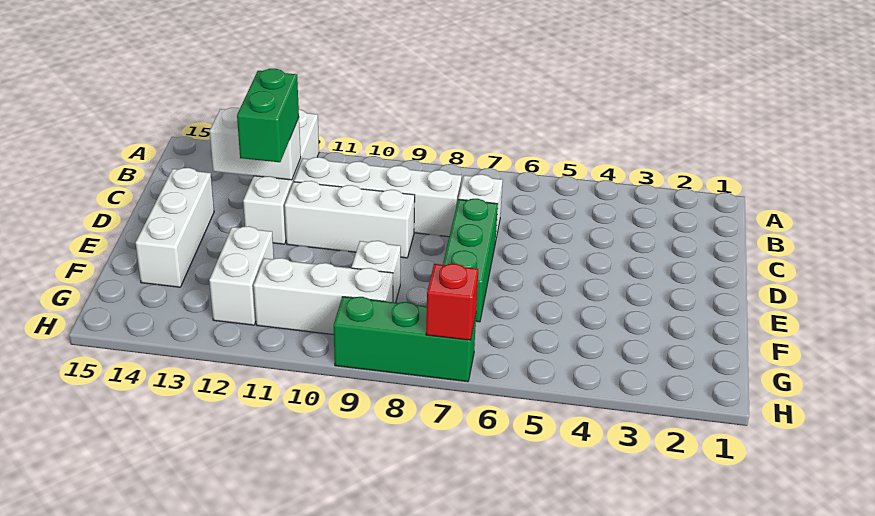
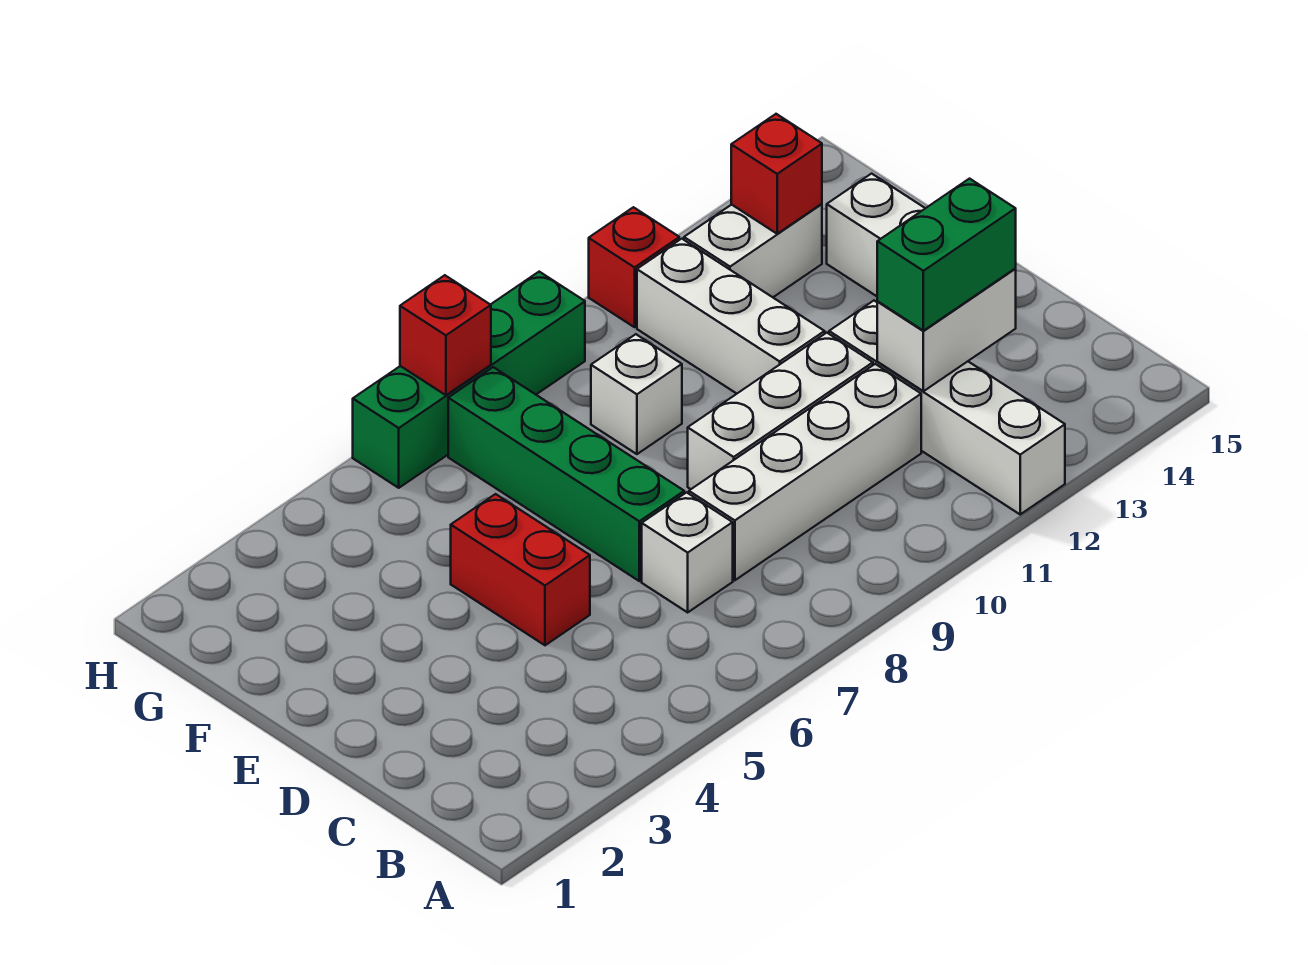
green 1x2 brick [237,69,299,162] -> green 1x2 brick turned to [877,179,1016,331]
none -> red 1x2 brick [451,494,590,645]
green 1x3 brick [443,199,498,322] -> green 1x4 brick [448,367,684,581]
white 1x2 brick [209,226,274,325] -> white 1x2 brick turned to [684,204,822,297]
white 1x3 brick [254,258,393,335] -> white 1x3 brick turned to [637,239,825,394]
none -> red 1x1 brick [731,114,822,234]
green 1x3 brick [334,297,476,382] -> green 1x4 brick [353,272,585,488]
none -> red 1x1 brick [589,207,679,327]

